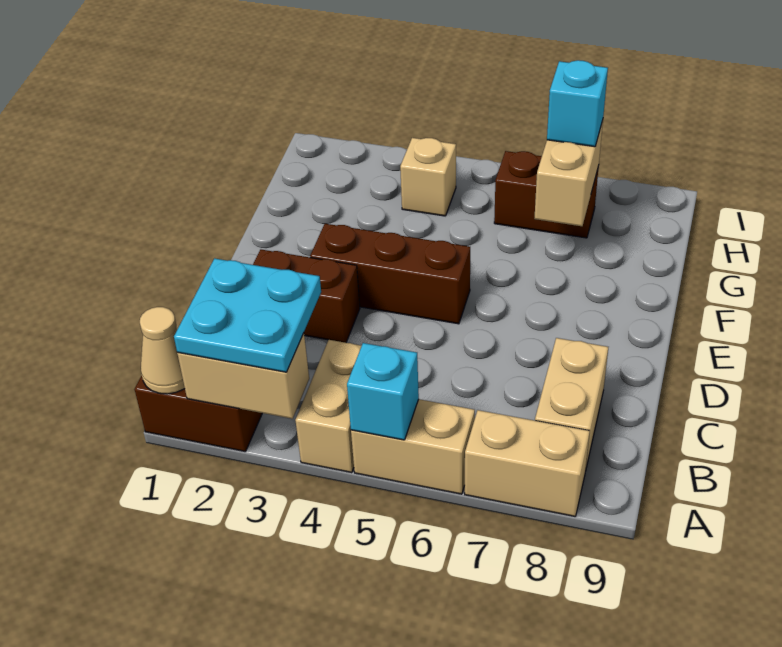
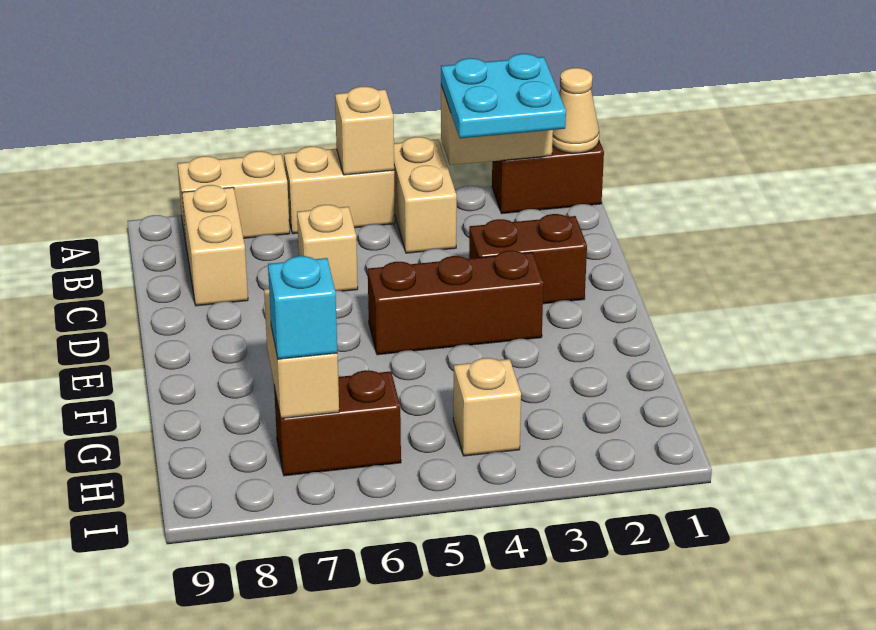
cyan 1x1 brick [347,343,419,440] -> tan 1x1 brick [335,86,394,175]
none -> tan 1x1 brick [297,205,358,291]

